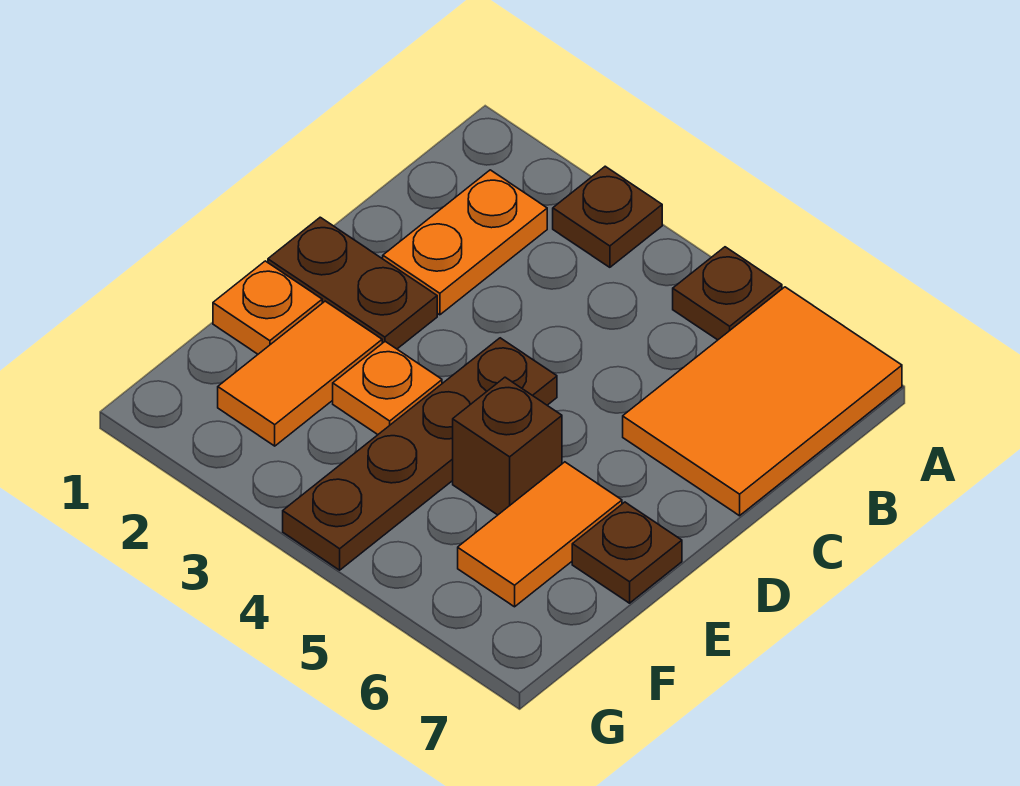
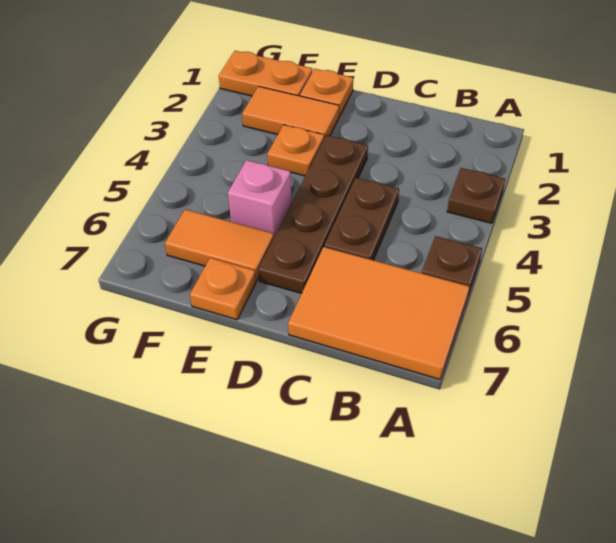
orange 1x2 plate [383,170,547,315] -> orange 1x2 plate moved to [219,51,312,96]
brown 1x2 plate [268,217,437,349] -> brown 1x2 plate moved to [324,178,399,260]
brown 1x4 plate [283,338,557,570] -> brown 1x4 plate turned to [258,135,368,293]
brown 1x1 brick [453,377,562,515] -> pink 1x1 brick [228,160,292,237]
brown 1x1 plate [572,502,682,603] -> orange 1x1 plate [190,258,256,320]

